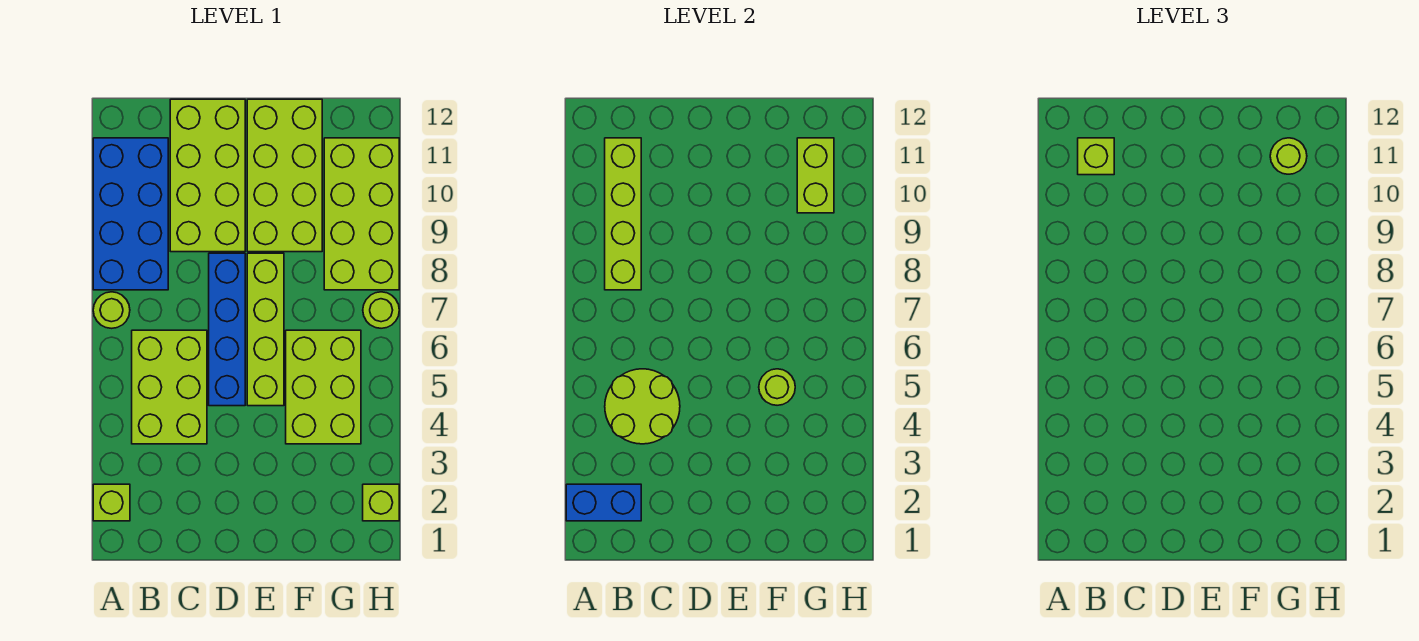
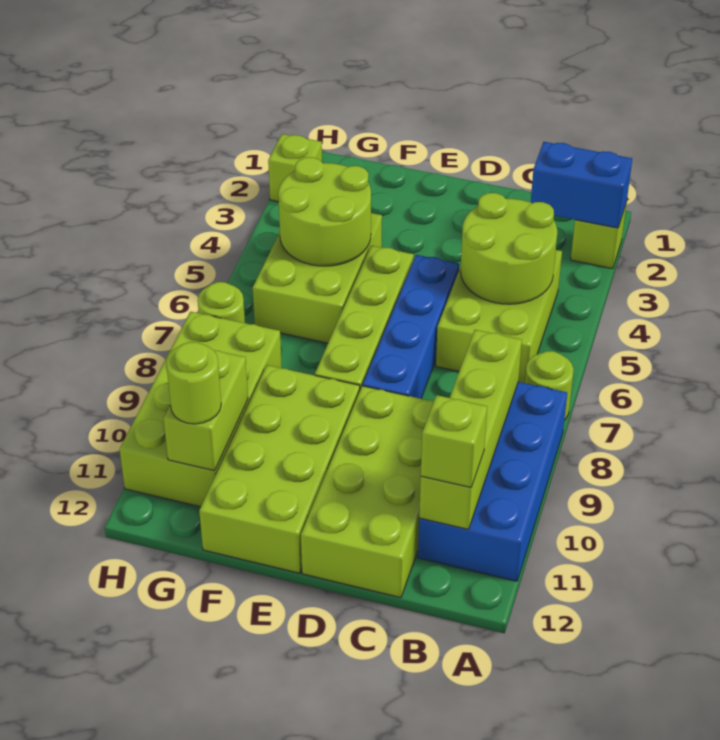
lime 1x1 round brick [759,369,795,405] -> lime 2x2 round brick [278,157,371,266]

